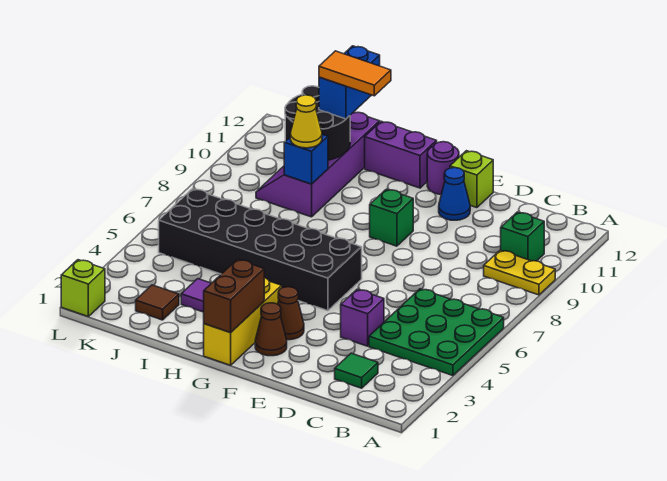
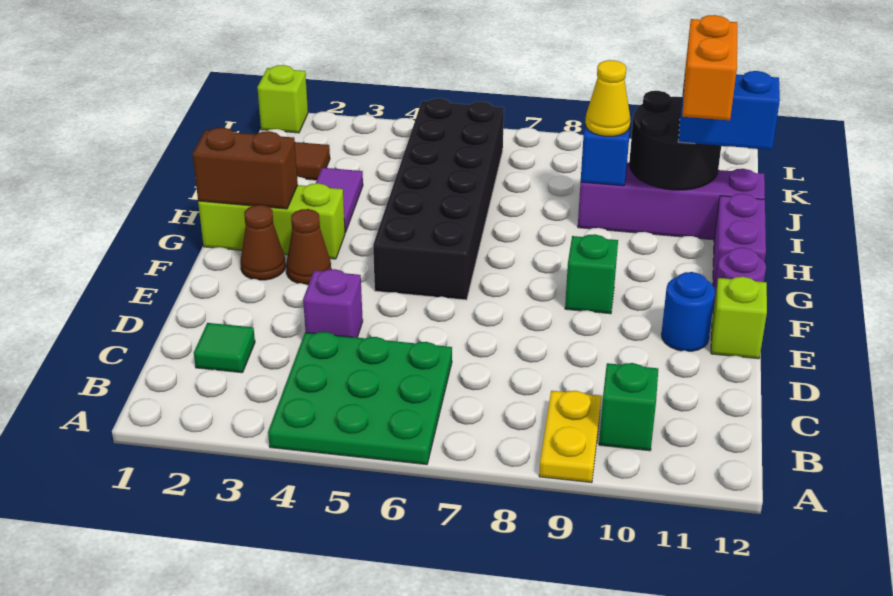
blue 1x1 cone [439,168,470,220] -> blue 1x1 round brick [661,272,715,351]
yellow 1x3 brick [204,278,282,365] -> lime 1x3 brick [198,183,345,259]
orange 1x2 tile [319,51,391,96] -> orange 1x2 brick [682,15,737,120]

